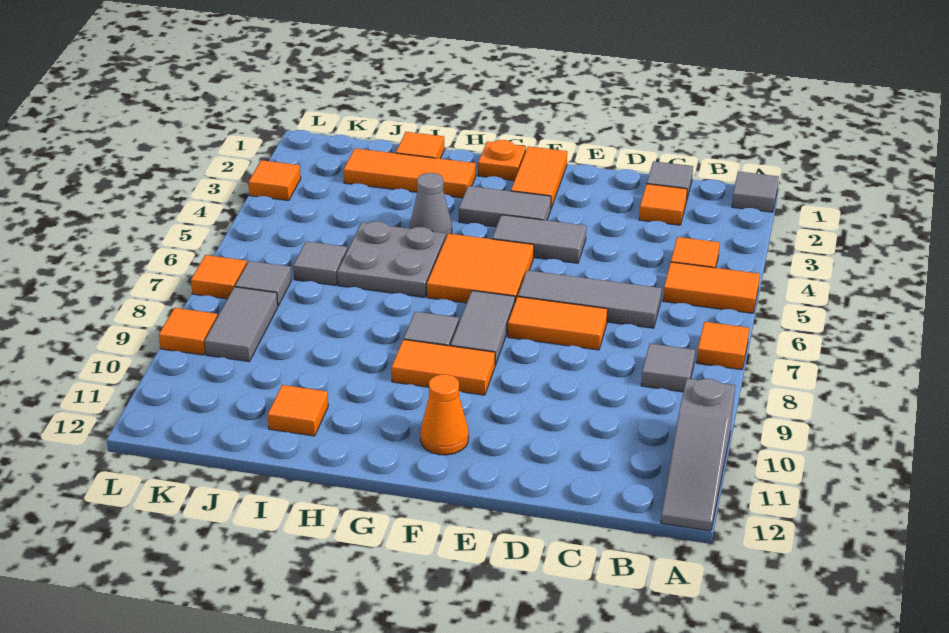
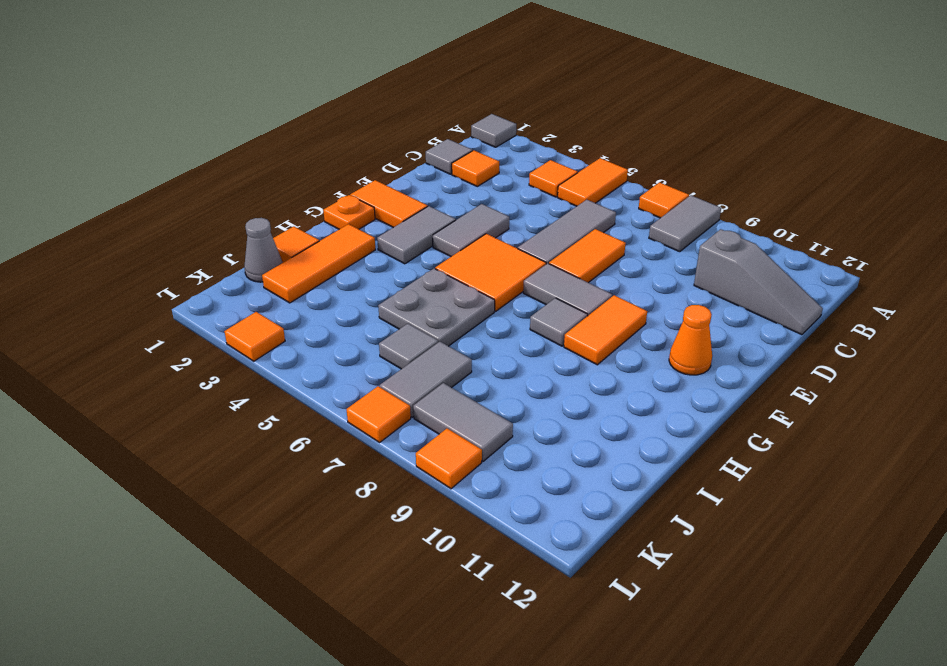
grey 1x3 slope [661,379,735,531] -> grey 1x3 slope moved to [694,229,823,335]
grey 1x1 tile [641,344,695,392] -> grey 1x2 tile [649,195,721,252]
grey 1x1 cone [410,173,452,237] -> grey 1x1 cone moved to [244,218,283,282]
orange 1x1 tile [268,385,328,436] -> none
grey 1x1 tile [235,261,291,306] -> grey 1x2 tile [380,342,472,417]

